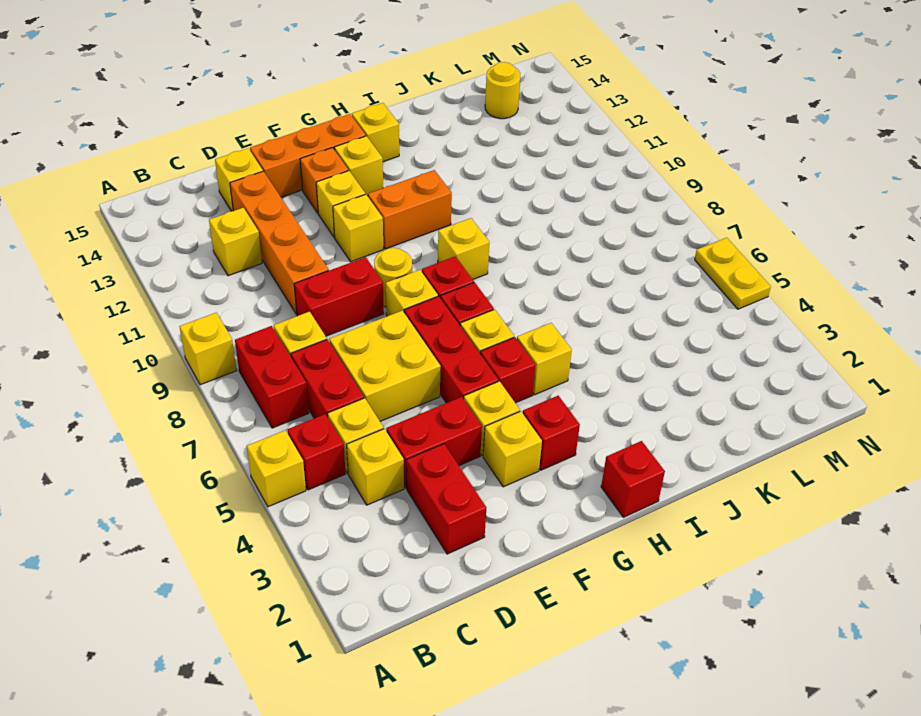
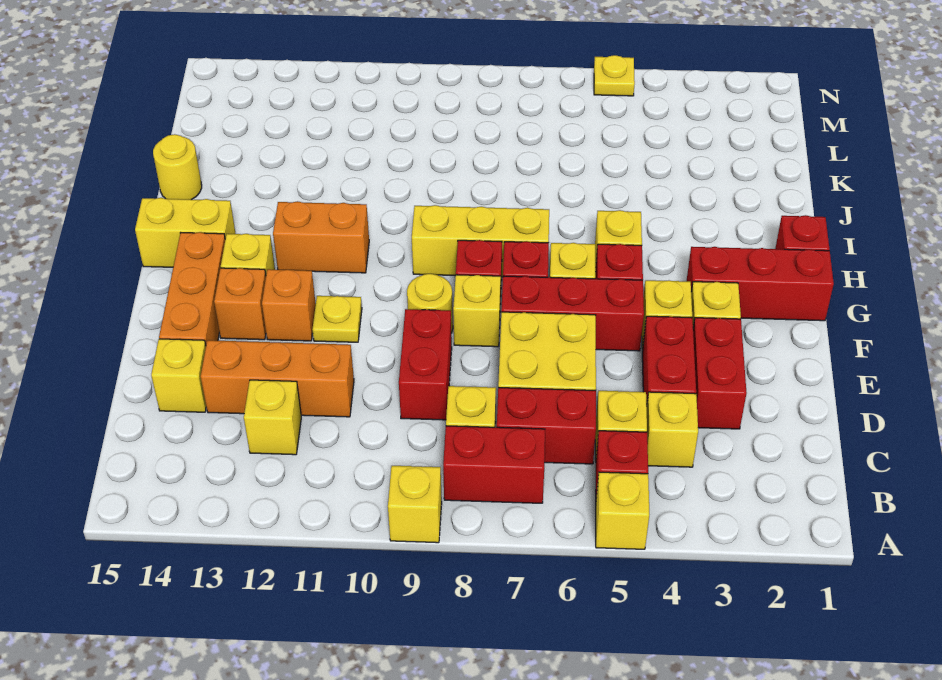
red 1x2 brick [407,444,486,554] -> red 1x2 brick turned to [693,318,747,429]
orange 1x4 brick [230,171,329,314] -> orange 1x3 brick [201,340,354,417]
yellow 1x1 brick [333,194,383,262] -> yellow 1x1 plate [312,296,362,342]
yellow 1x1 brick [316,171,365,237] -> orange 1x1 brick [262,269,316,341]
red 1x1 brick [523,396,580,470] -> red 1x3 brick [687,247,834,321]
orange 1x2 brick [368,170,452,249] -> orange 1x2 brick turned to [273,201,369,273]
yellow 1x1 brick [438,218,489,279] -> yellow 1x3 brick [412,205,549,277]
yellow 1x1 brick [352,103,399,162] -> yellow 1x2 brick [135,198,236,267]
yellow 1x1 round brick [485,62,520,119] -> yellow 1x1 round brick moved to [153,134,202,200]
yellow 1x2 plate [695,238,771,309] -> yellow 1x1 plate [594,55,635,96]

